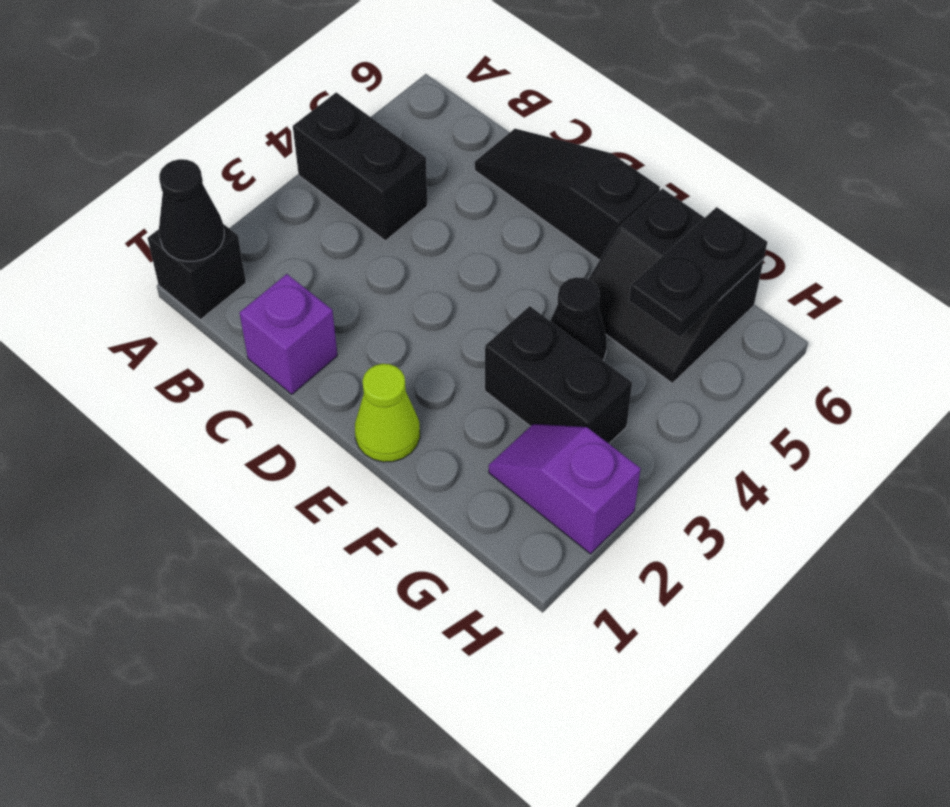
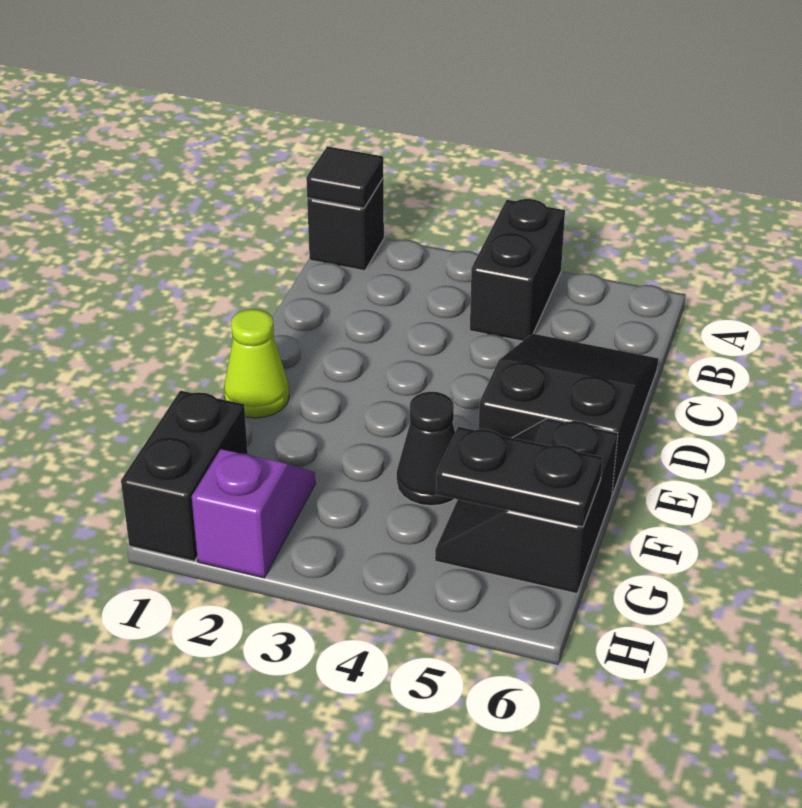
black 1x1 cone [159,159,224,261] -> black 1x1 tile [306,146,384,208]
purple 1x1 brick [240,274,337,394] -> none
black 1x3 slope [475,129,660,260] -> black 2x3 slope [479,334,658,495]
black 1x2 brick [485,306,632,444] -> black 1x2 brick moved to [121,391,248,561]

